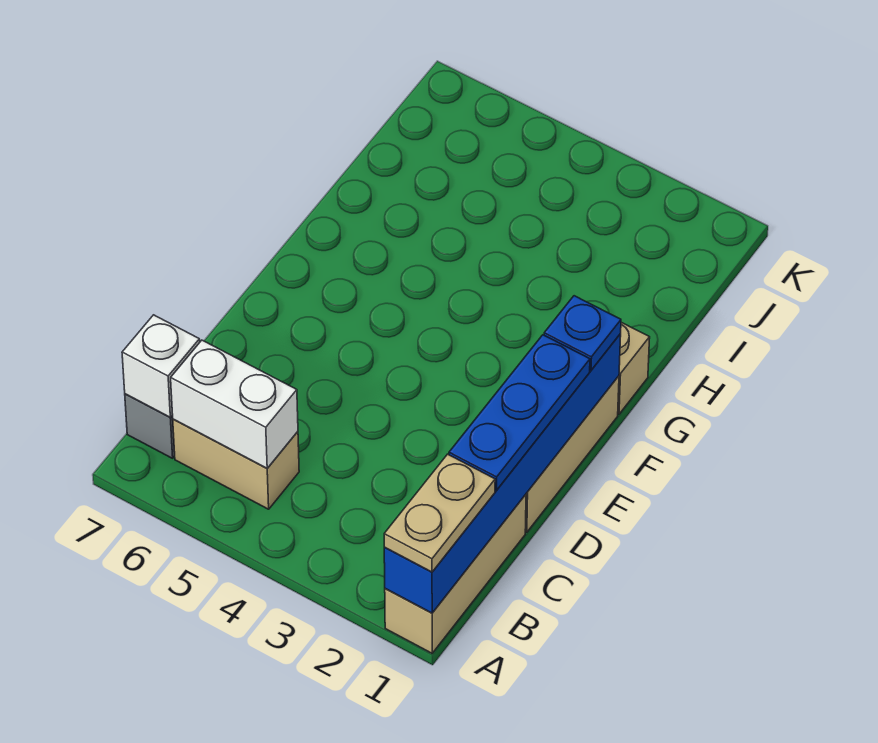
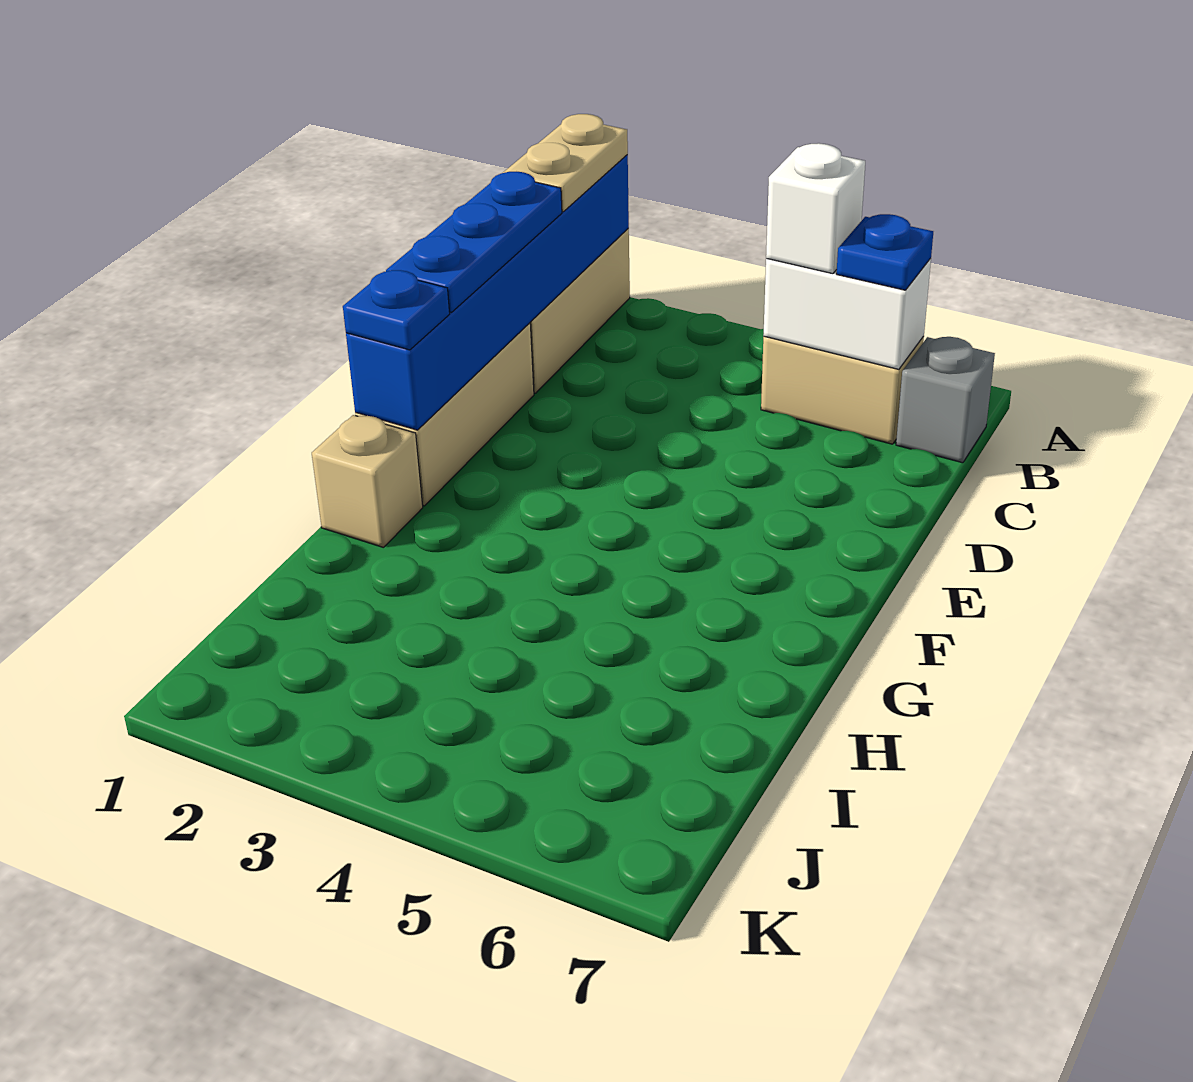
none -> blue 1x1 plate [837,214,933,290]
white 1x1 brick [122,315,200,417] -> white 1x1 brick moved to [766,143,865,274]

